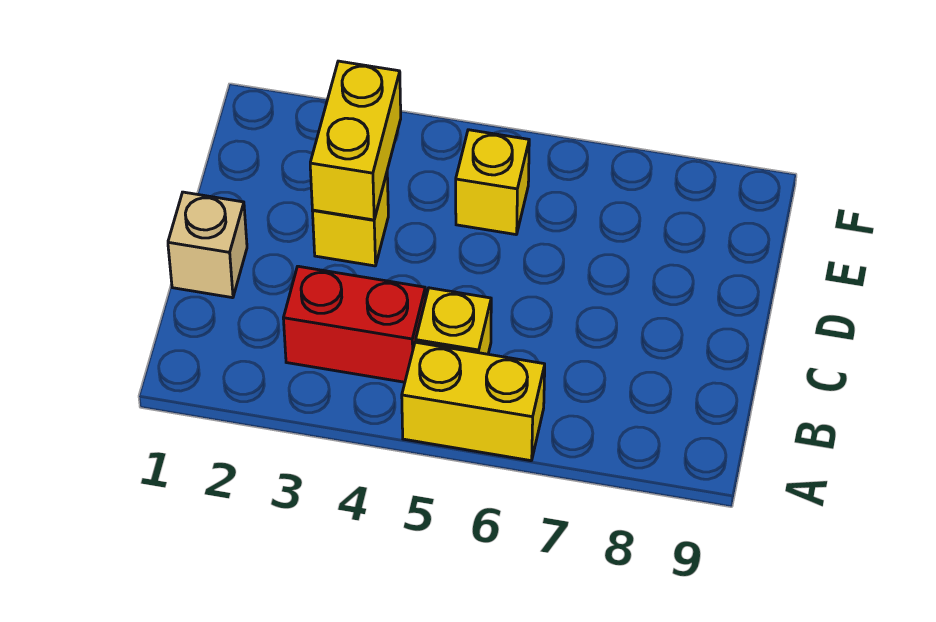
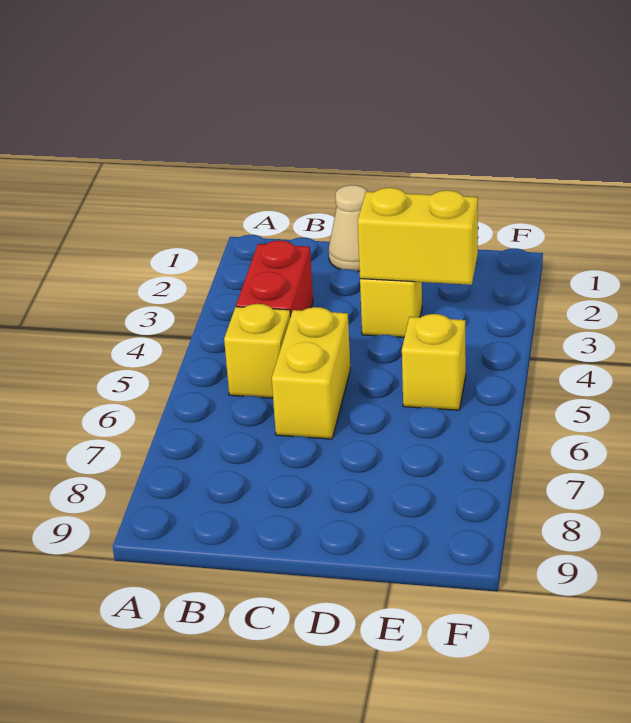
yellow 1x2 brick [402,342,545,461] -> yellow 1x2 brick moved to [272,307,350,439]
tan 1x1 brick [168,192,247,298] -> tan 1x1 cone [329,185,368,271]

